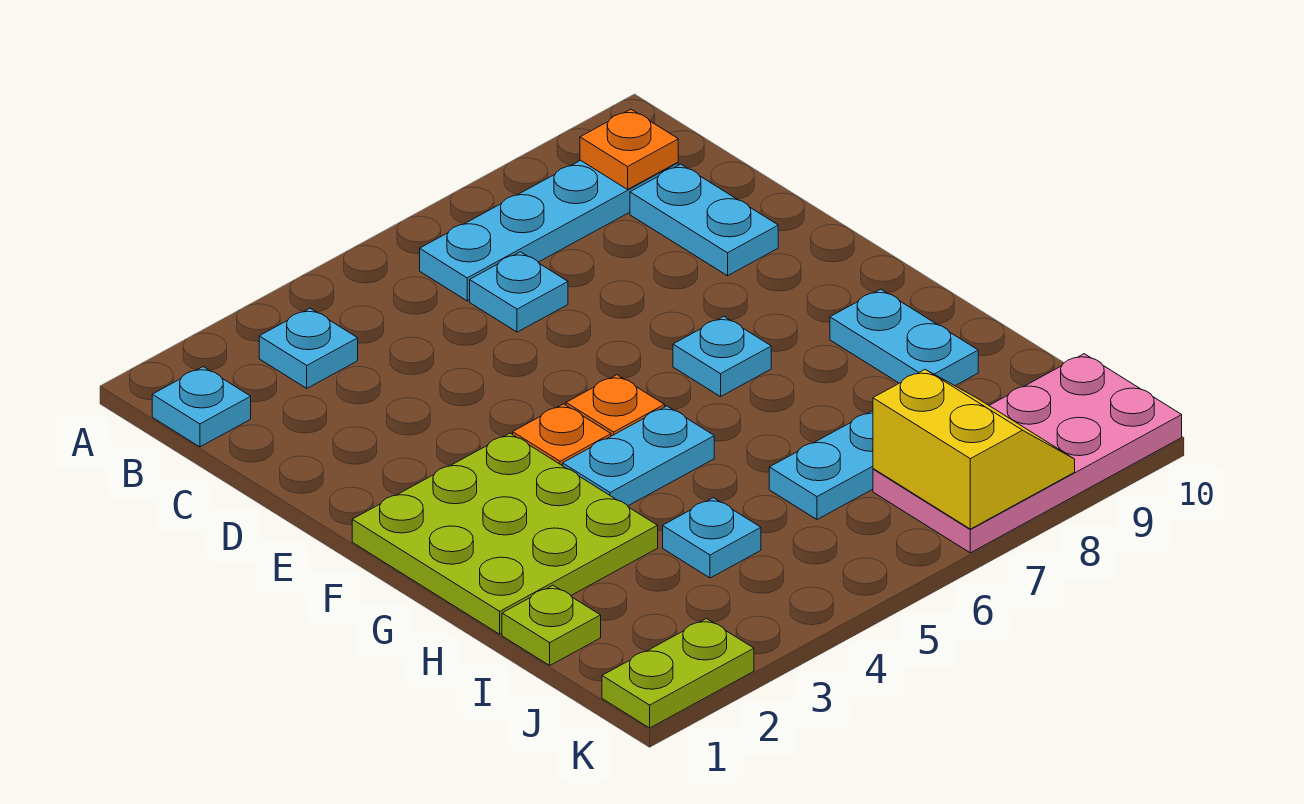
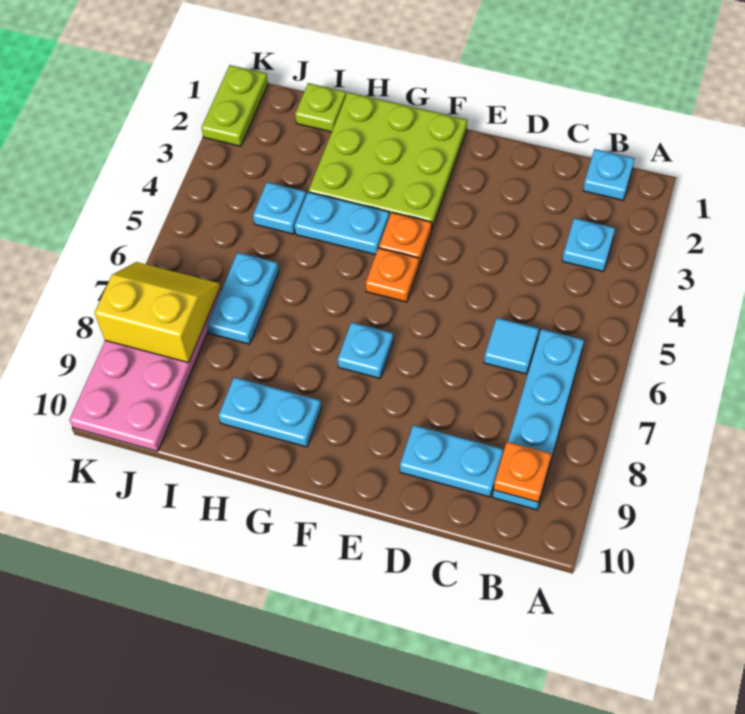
cyan 1x1 plate [470,252,568,332] -> cyan 1x1 tile [484,318,539,374]
cyan 1x2 plate [563,406,714,506] -> cyan 1x2 plate turned to [295,192,389,255]
yellow 2x2 slope [873,370,1075,529] -> yellow 2x2 slope turned to [95,262,220,363]

